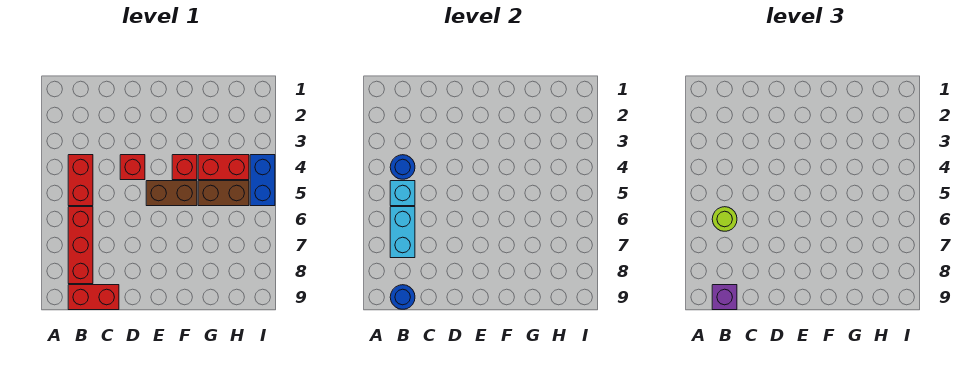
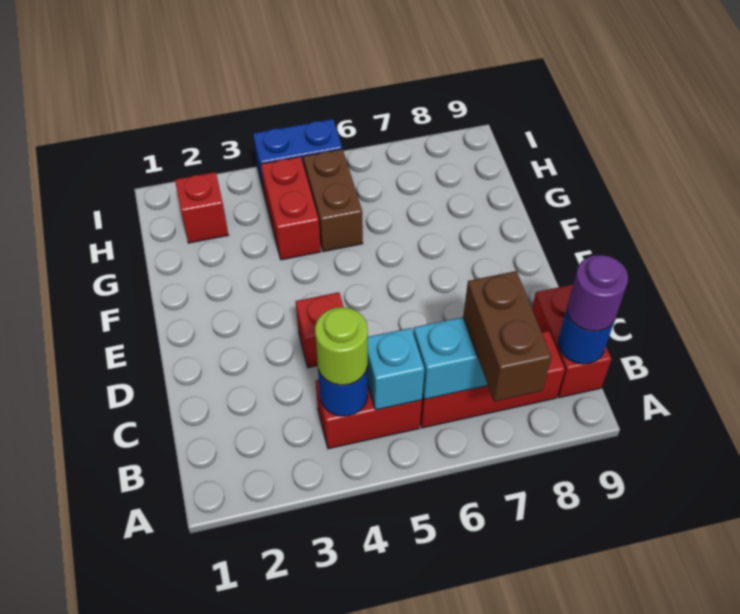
lime 1x1 round brick [712,207,737,231] -> lime 1x1 round brick moved to [315,307,368,385]
purple 1x1 brick [712,285,737,310] -> purple 1x1 round brick [567,255,628,331]
brown 1x2 brick [146,181,197,206] -> brown 1x2 brick moved to [463,271,552,401]
red 1x1 brick [172,155,197,180] -> red 1x1 brick moved to [175,172,228,243]

